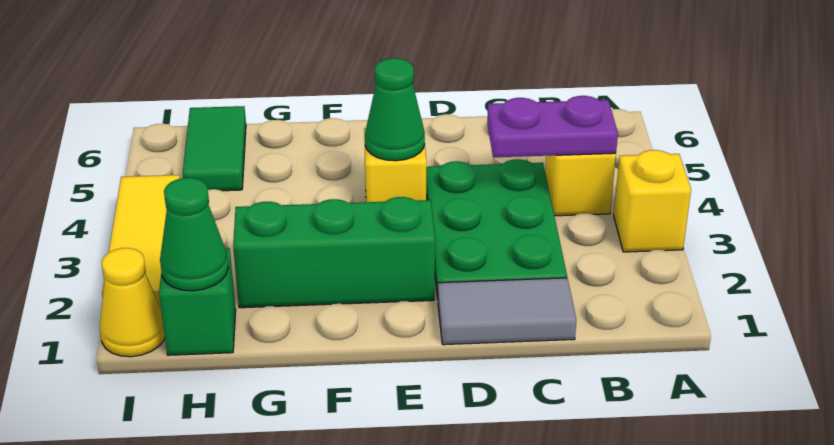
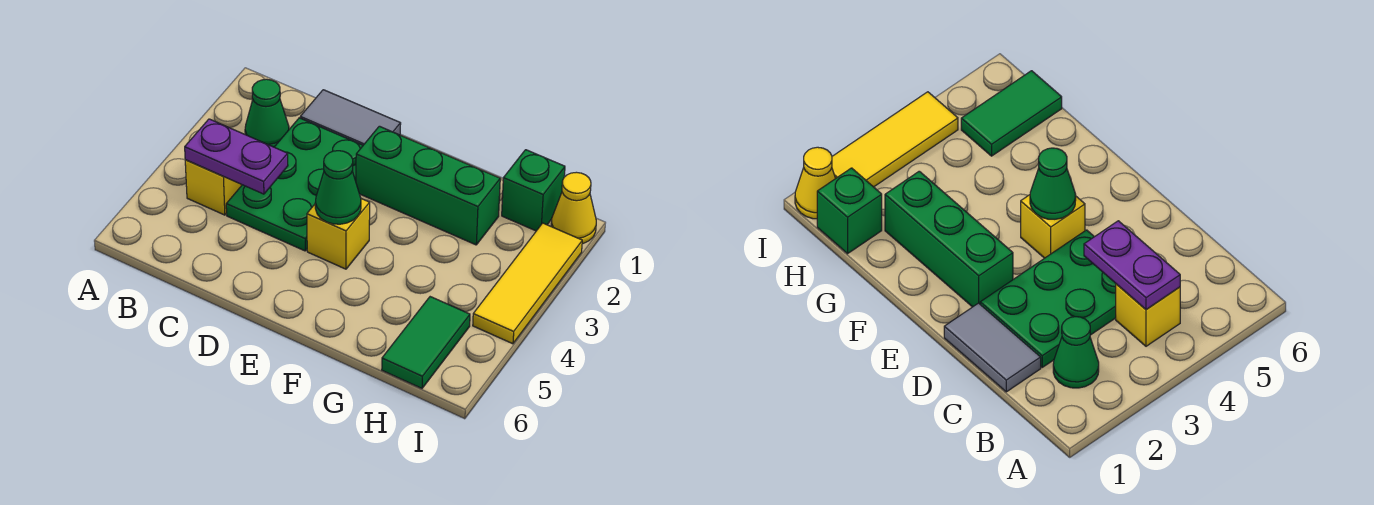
yellow 1x1 brick [614,150,691,252] -> none
green 1x1 cone [160,178,228,291] -> green 1x1 cone moved to [245,79,289,147]

